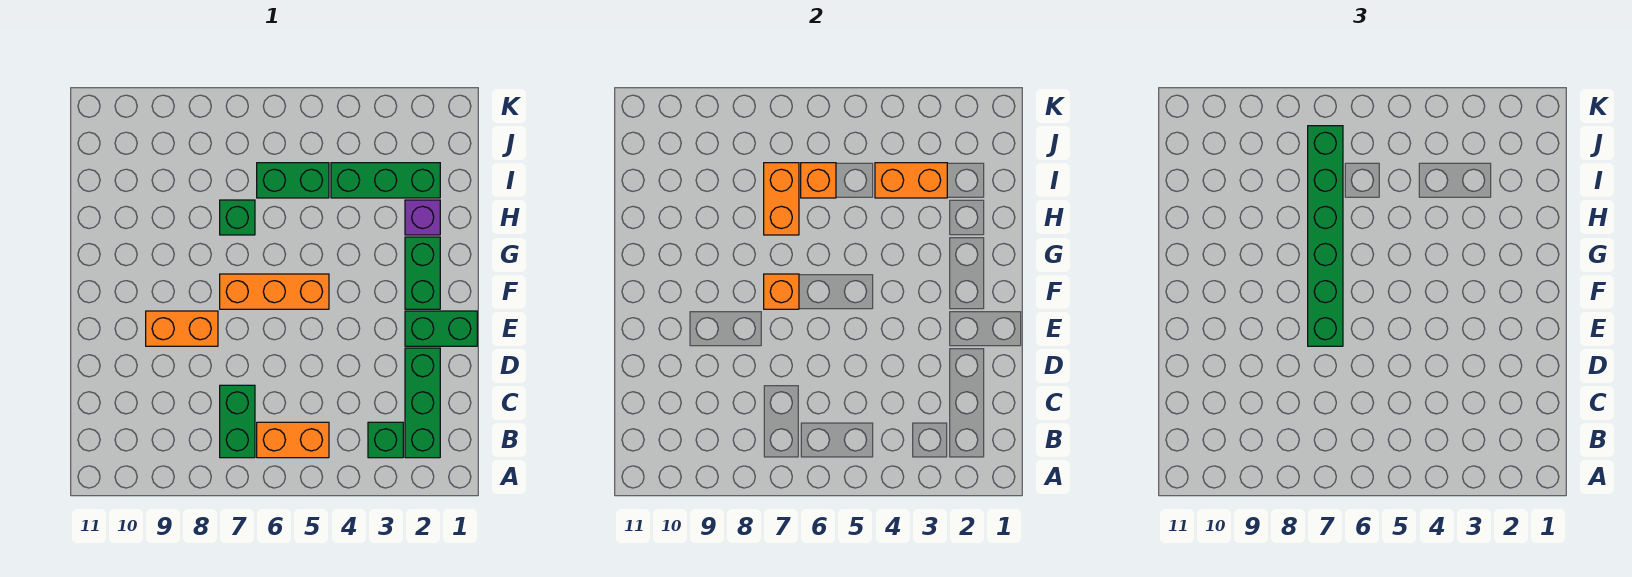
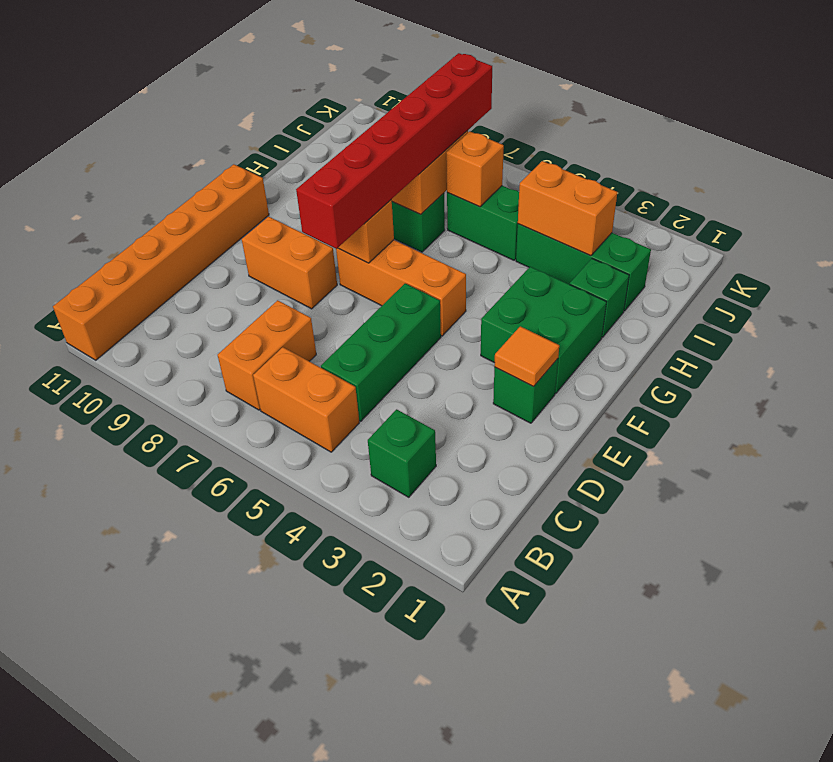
none -> orange 1x6 brick [53,164,269,360]
green 1x3 brick [405,348,440,458] -> green 1x3 brick moved to [321,284,441,421]
green 1x2 brick [220,385,255,458] -> orange 1x2 brick [218,300,316,410]
green 1x2 brick [405,311,477,346] -> green 1x1 brick [493,359,558,423]
none -> orange 1x1 tile [494,326,559,387]
green 1x6 brick [1308,126,1343,346] -> red 1x6 brick [296,53,492,249]
green 1x2 brick [405,237,440,309] -> green 2x2 brick [481,267,606,394]
purple 1x1 brick [405,200,440,235] -> green 1x1 brick [570,259,629,337]

